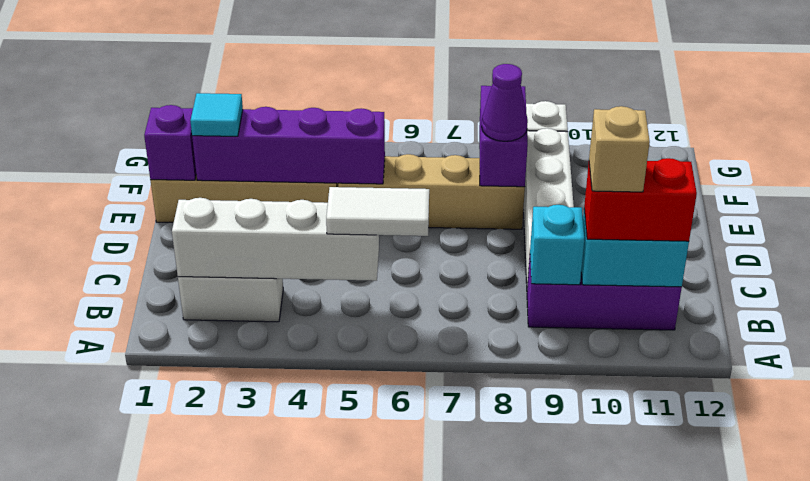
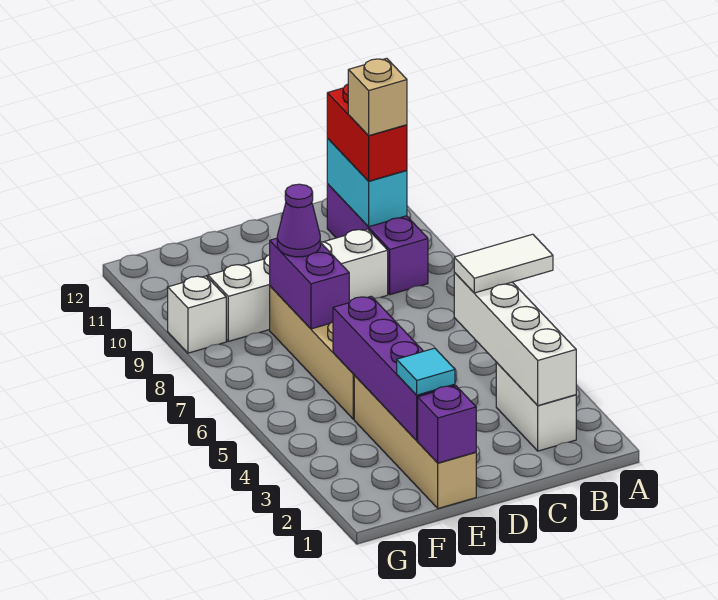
white 1x2 tile [326,187,429,236] -> white 1x2 tile turned to [454,234,553,293]
cyan 1x1 brick [530,205,584,285] -> none
purple 1x2 brick [479,86,528,187] -> purple 1x2 brick turned to [270,238,349,329]

